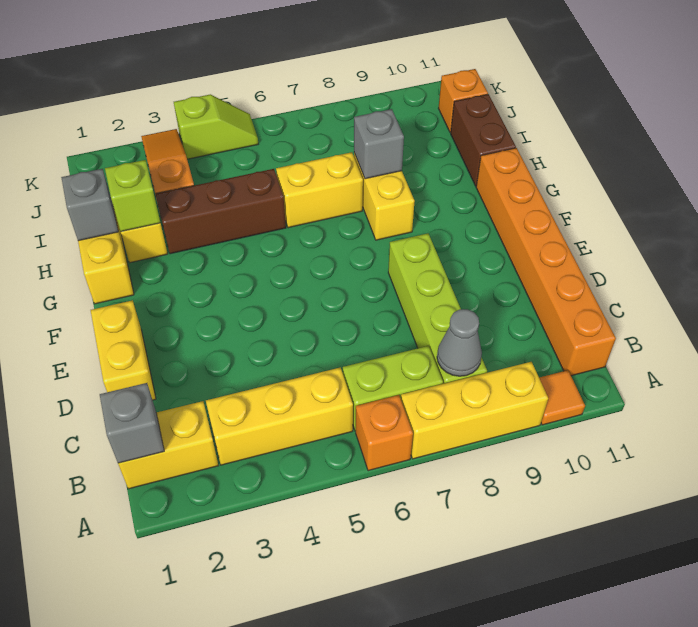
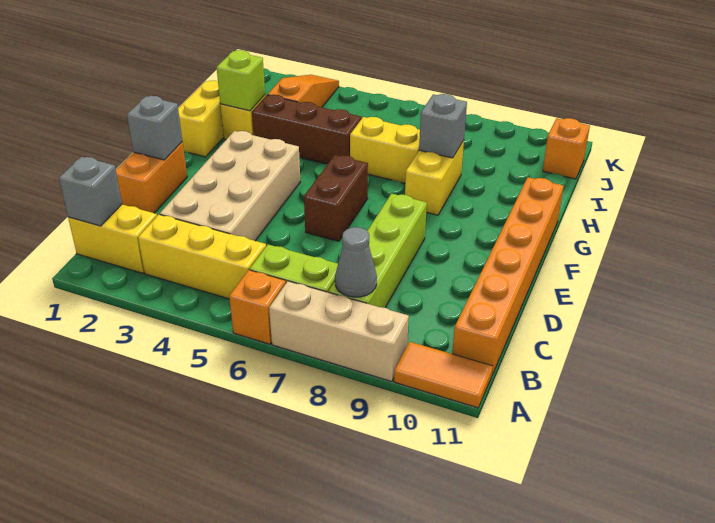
yellow 1x3 brick [401,362,548,459] -> tan 1x3 brick [269,281,409,382]
orange 1x1 tile [539,370,585,425] -> orange 1x2 tile [394,342,493,408]
none -> tan 2x4 brick [160,131,300,241]
yellow 1x2 brick [91,300,156,400] -> orange 1x2 brick [116,142,187,213]
grey 1x1 brick [61,169,118,241] -> grey 1x1 brick moved to [127,96,182,160]
brown 1x2 brick [451,94,516,186] -> brown 1x2 brick moved to [304,155,368,241]
lime 1x2 slope [174,95,258,159] -> none

